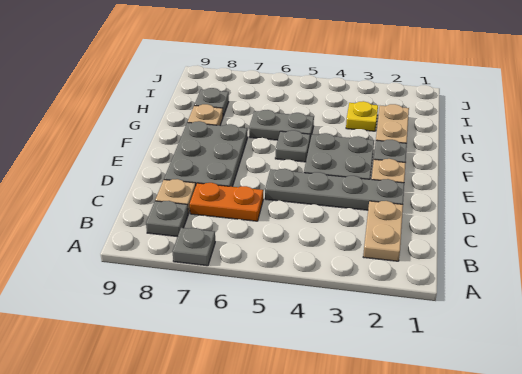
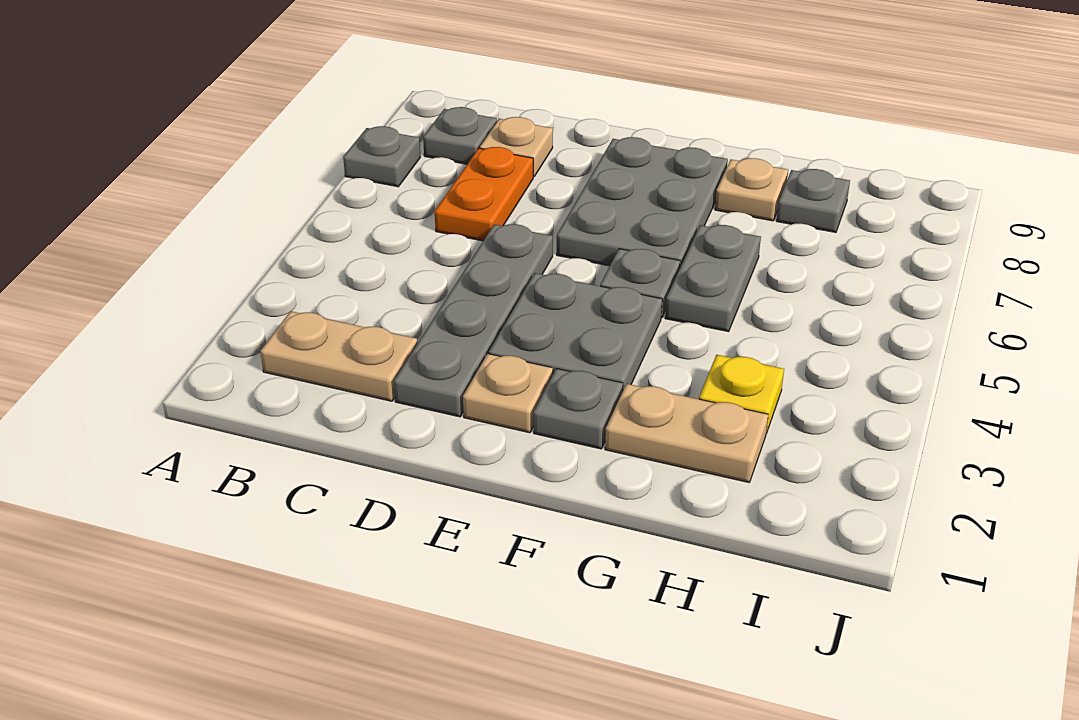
grey 2x3 plate [164,121,248,187] -> grey 2x3 plate turned to [557,137,728,267]

